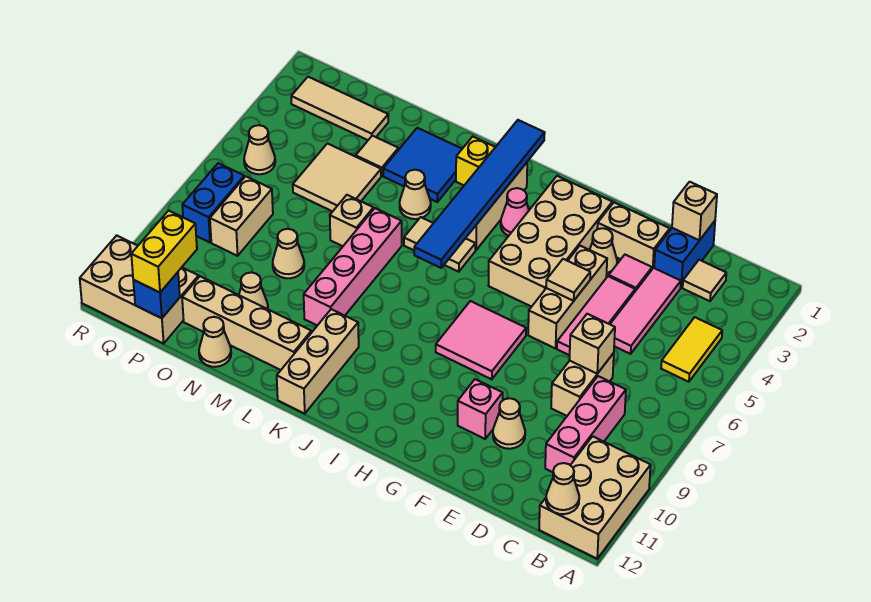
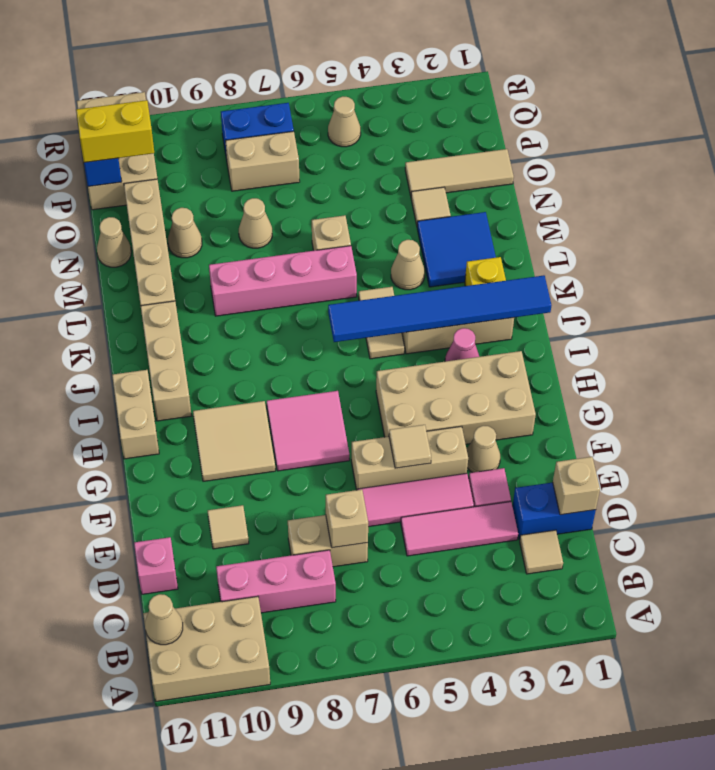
yellow 1x2 tile [661,317,722,382] -> none
tan 1x2 brick [597,203,670,269] -> tan 1x2 brick moved to [112,370,159,459]
tan 1x1 cone [493,398,525,449] -> tan 1x1 tile [208,505,249,549]
pink 1x1 brick [458,379,503,439] -> pink 1x1 brick moved to [134,537,178,594]
tan 1x3 brick [277,309,359,414] -> tan 1x3 brick turned to [141,301,192,421]
tan 2x2 tile [293,144,381,211] -> tan 2x2 tile moved to [193,401,275,481]
tan 1x3 tile [291,77,388,140] -> tan 1x3 tile turned to [405,149,514,196]

